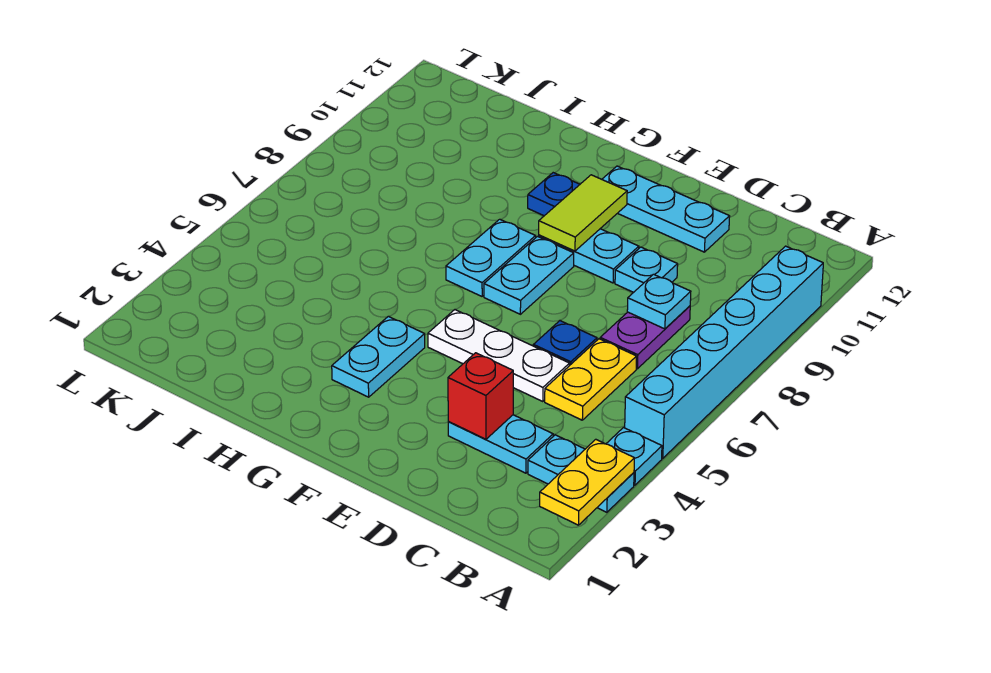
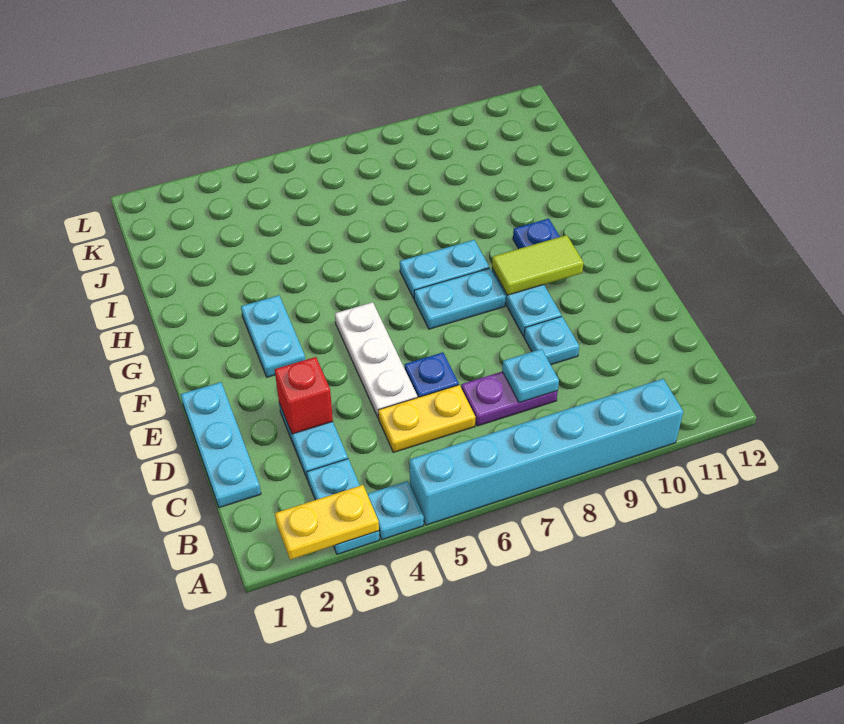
cyan 1x3 plate [602,166,730,252] -> cyan 1x3 plate moved to [181,382,261,508]
cyan 1x2 plate [332,316,425,397] -> cyan 1x2 plate turned to [241,295,305,377]

